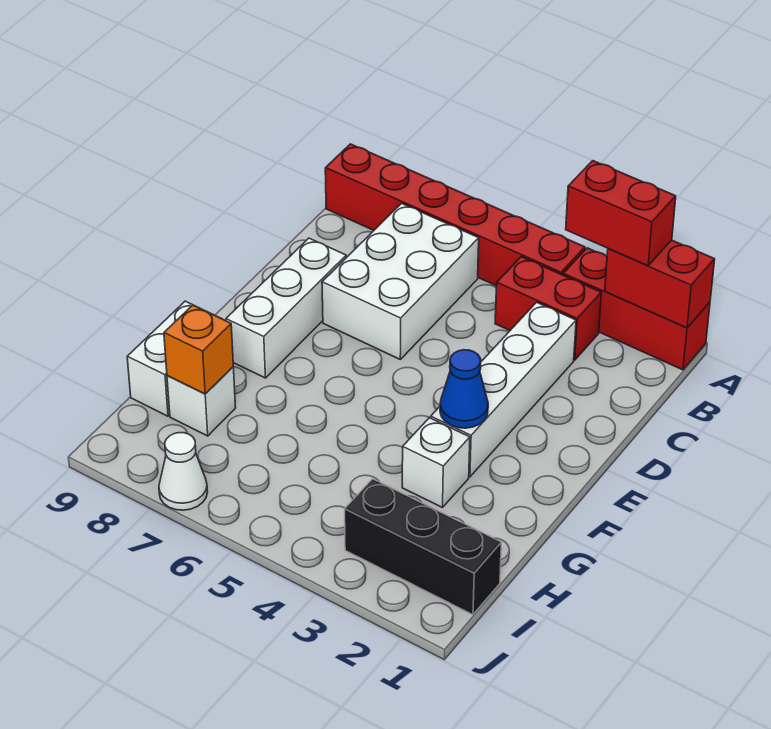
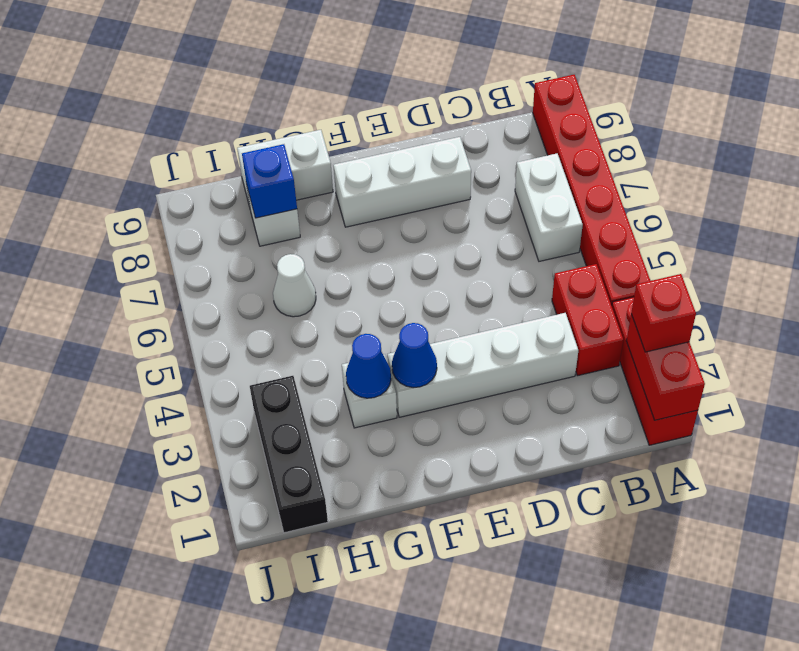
red 1x2 brick [566,161,676,266] -> red 1x1 brick [631,274,696,352]
white 2x3 brick [322,203,479,359] -> white 1x2 brick [515,154,583,261]
none -> blue 1x1 cone [346,334,391,398]
orange 1x1 brick [164,305,233,394] -> blue 1x1 brick [242,144,297,218]
white 1x1 cone [159,433,208,510] -> white 1x1 cone moved to [273,254,316,317]

